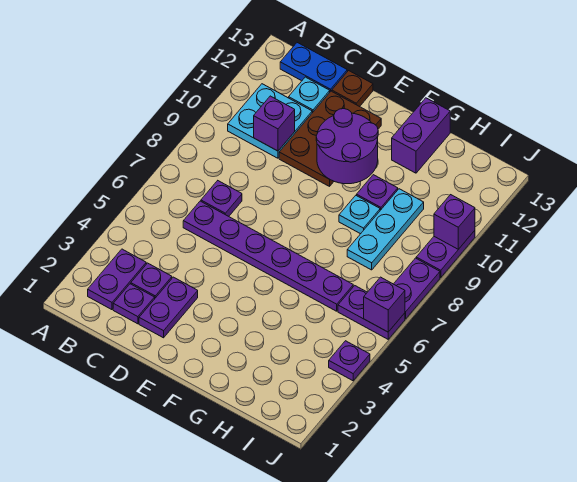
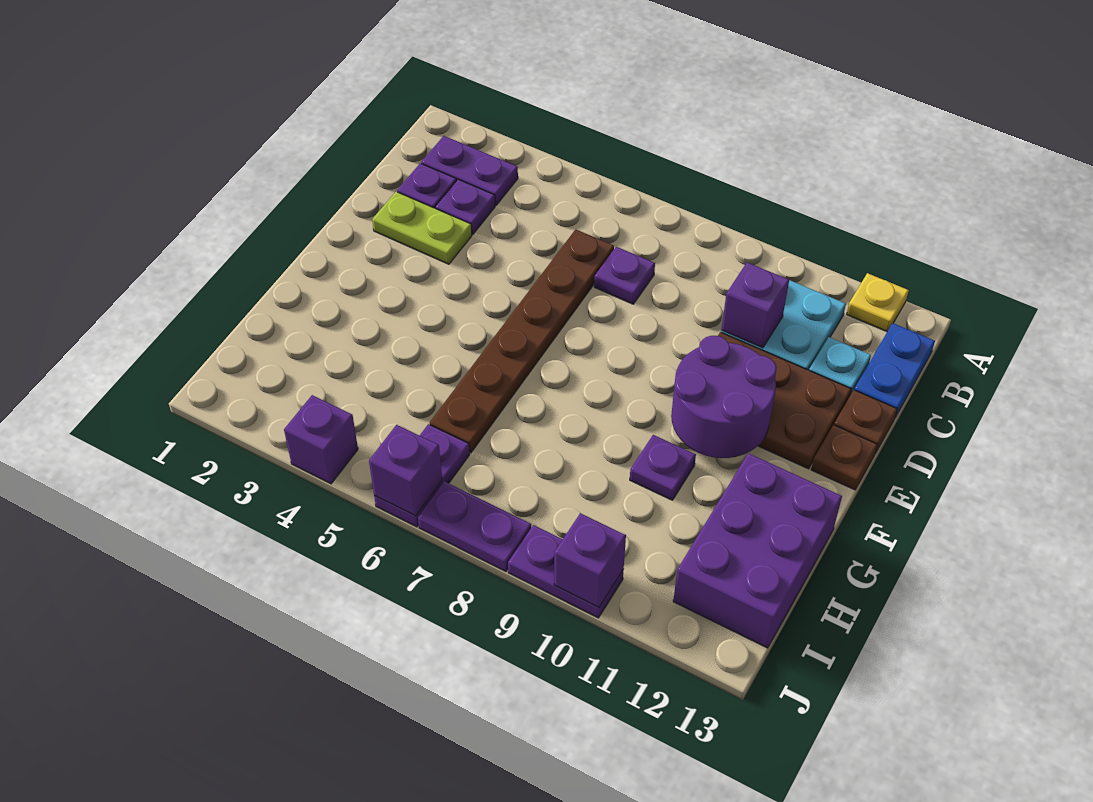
none -> yellow 1x1 plate [847,273,909,331]
purple 1x6 plate [183,201,353,311] -> brown 1x6 plate [430,230,614,453]
purple 1x2 plate [139,277,198,338] -> lime 1x2 plate [372,192,472,264]
none -> brown 1x1 plate [811,425,878,490]
cyan 1x1 plate [339,195,380,234] -> none
purple 1x2 brick [392,98,450,173] -> purple 2x3 brick [673,453,842,648]
cyan 1x3 plate [347,189,424,270] -> none
purple 1x1 plate [329,341,370,381] -> purple 1x1 brick [284,395,358,484]

